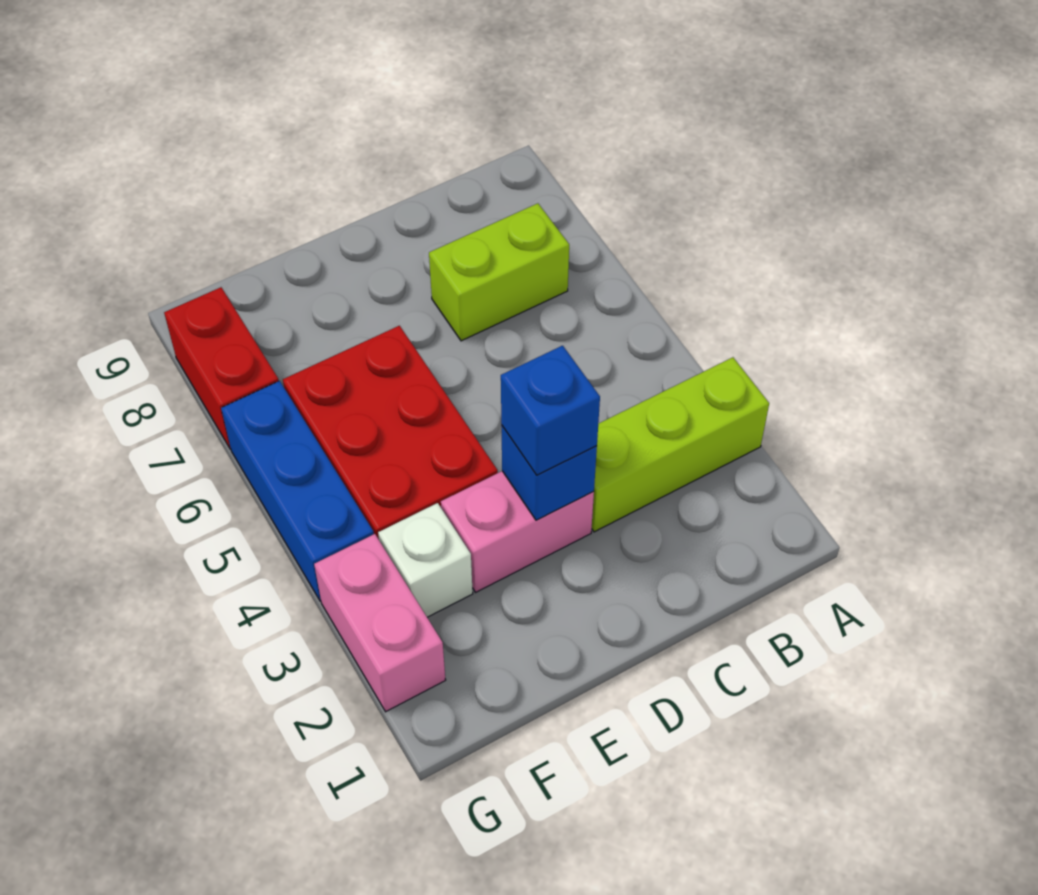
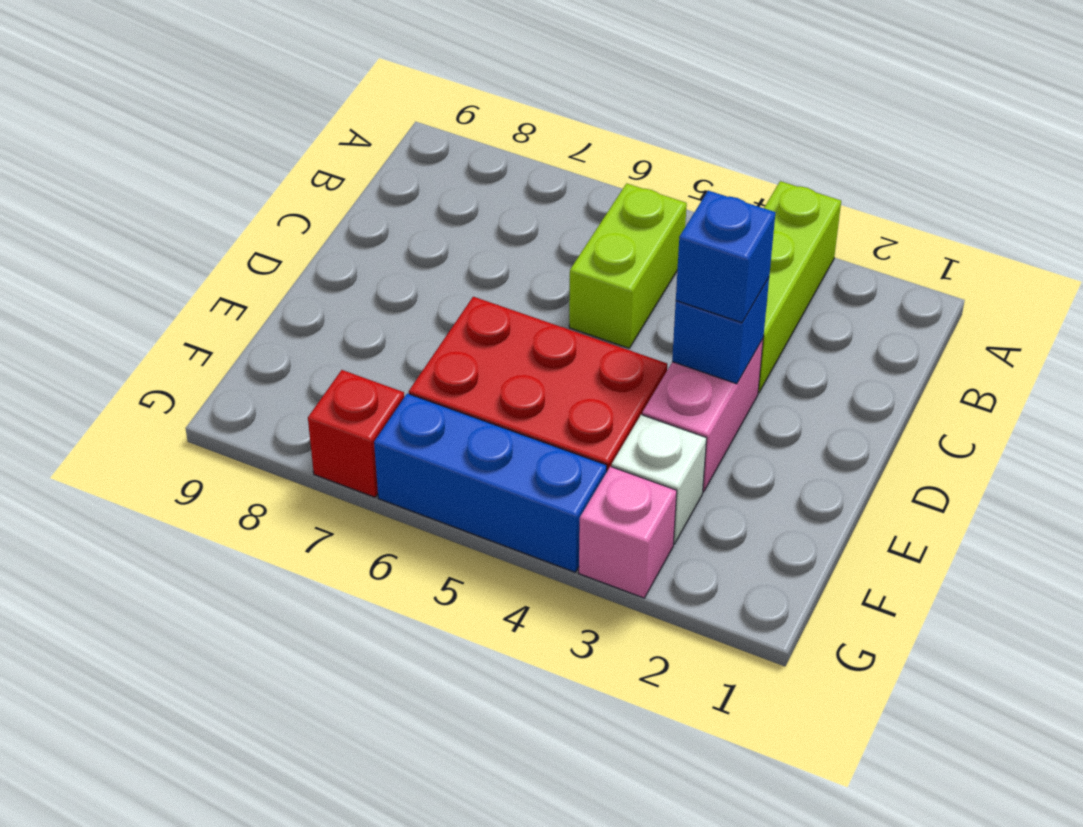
lime 1x2 brick [429,203,569,341] -> lime 1x2 brick moved to [569,183,687,348]
pink 1x2 brick [314,534,446,712] -> pink 1x1 brick [579,466,677,598]
red 1x2 brick [164,287,279,449] -> red 1x1 brick [308,370,404,497]

